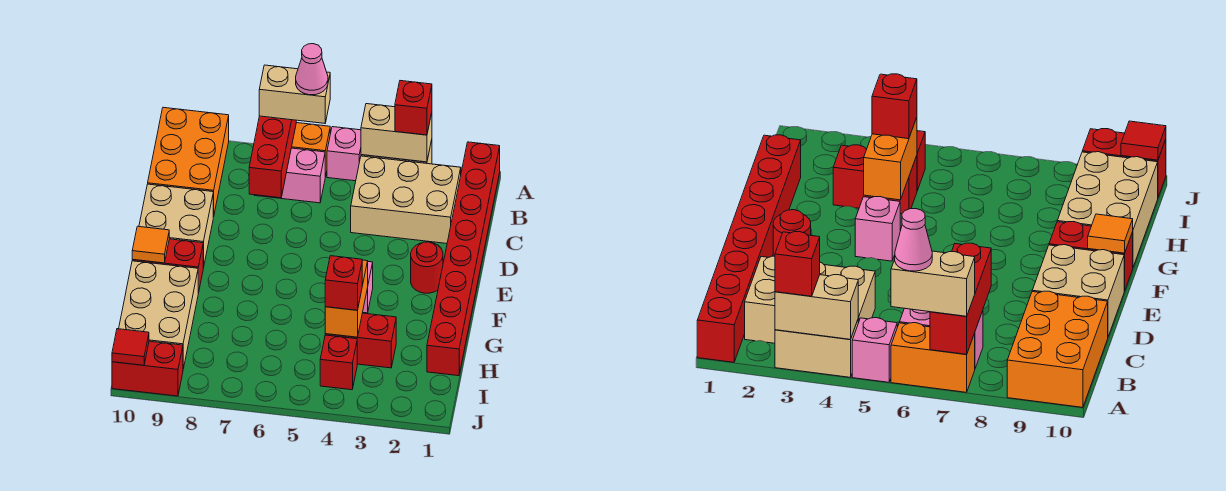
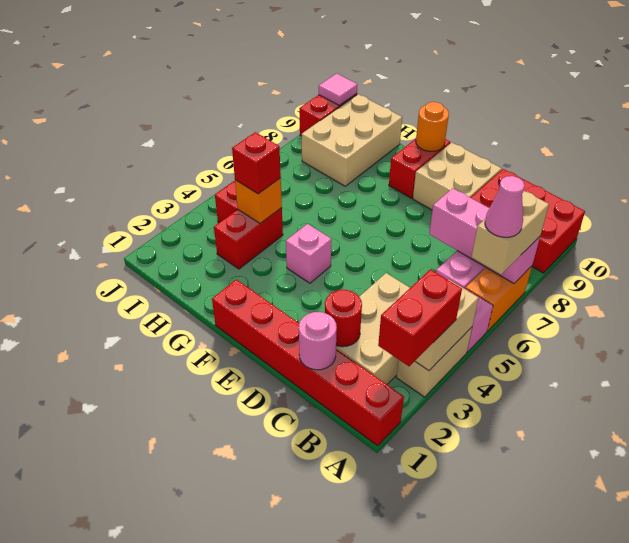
red 1x8 brick [427,142,500,376] -> red 1x6 brick [212,280,404,446]
red 1x1 brick [395,81,432,135] -> red 1x2 brick [378,270,462,366]
red 1x3 brick [249,116,296,198] -> pink 1x3 brick [429,188,540,283]
orange 2x3 brick [148,107,229,217] -> red 2x3 brick [471,169,585,273]
none -> pink 1x1 round brick [299,312,337,370]
red 1x1 round brick [411,242,443,293] -> red 1x1 round brick moved to [325,290,362,347]
orange 1x1 tile [132,226,169,263] -> orange 1x1 round brick [416,102,449,151]
orange 1x2 brick [325,260,368,337] -> orange 1x1 brick [235,178,282,223]
tan 2x3 brick [119,261,198,369] -> tan 2x3 brick turned to [302,94,402,186]
red 1x1 tile [112,329,149,365] -> pink 1x1 tile [319,73,357,106]

